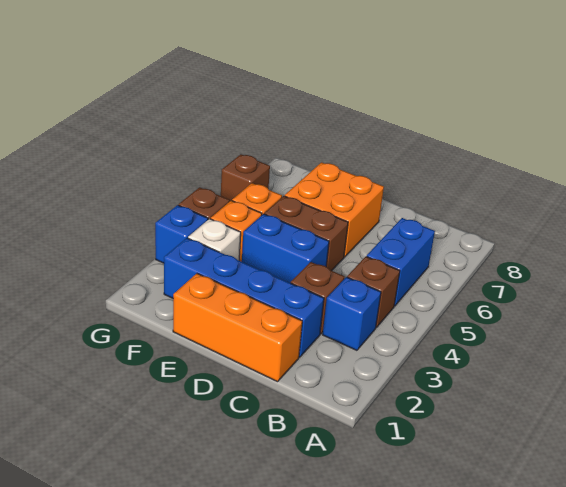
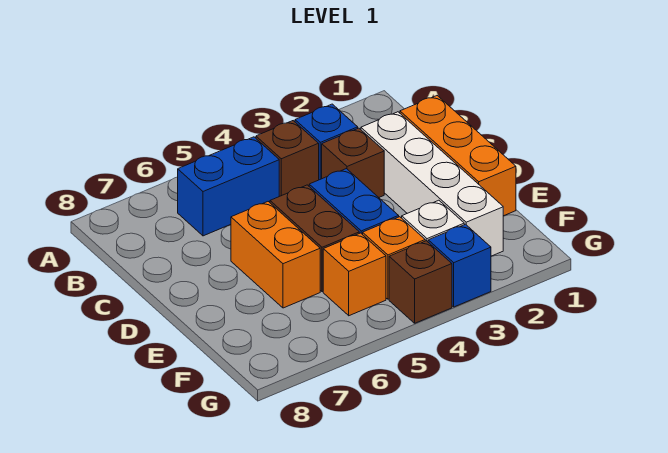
blue 1x4 brick [164,238,324,357] -> white 1x4 brick [361,112,503,256]
orange 2x2 brick [285,162,384,257] -> orange 1x2 brick [231,202,320,308]
brown 1x1 brick [221,154,270,201] -> none

